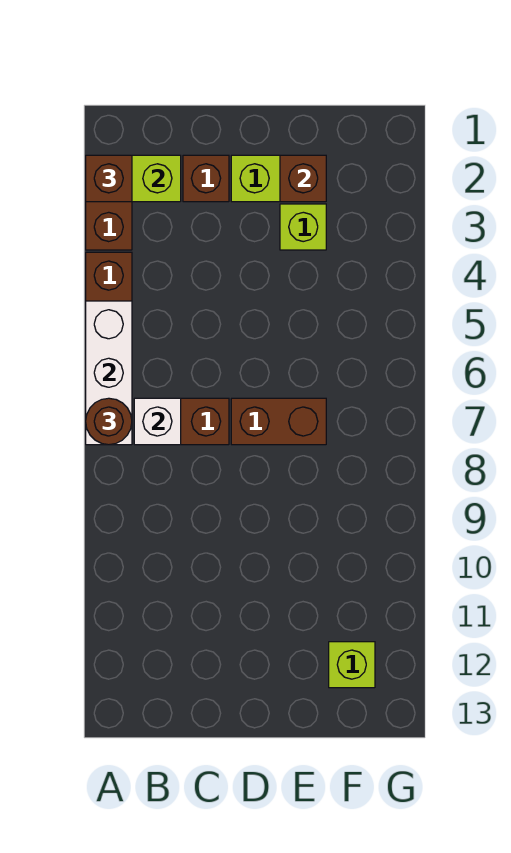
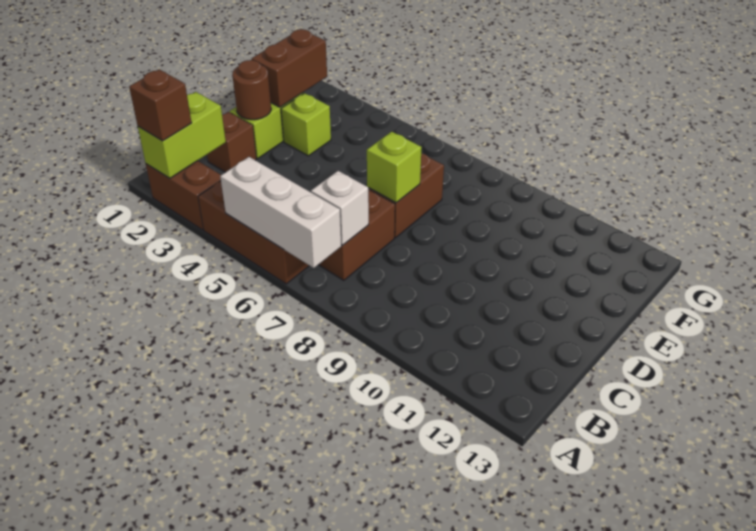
brown 1x1 round brick [86,398,132,445] -> brown 1x1 round brick moved to [232,60,271,120]
brown 1x1 brick [280,155,326,202] -> brown 1x2 brick [252,29,327,107]
lime 1x1 brick [329,642,375,688] -> lime 1x1 brick moved to [367,132,422,203]

